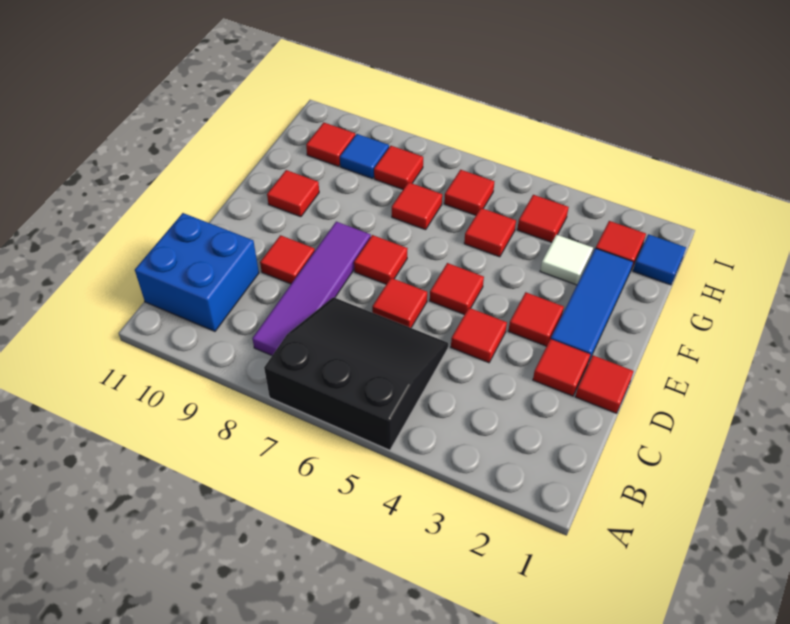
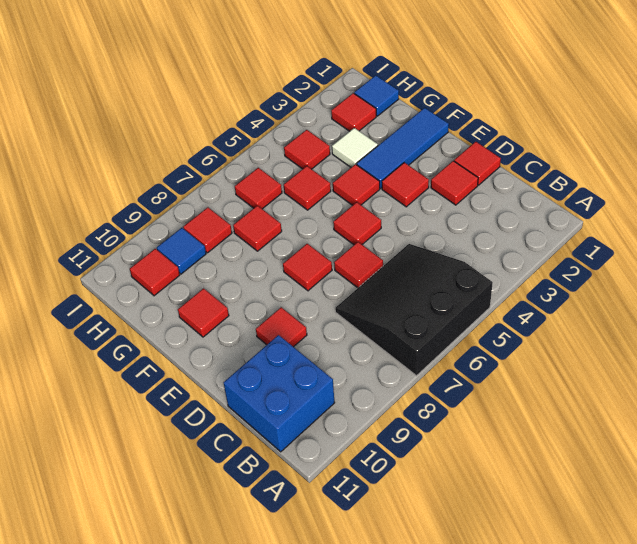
purple 1x4 tile [252,222,371,355] -> none
red 1x1 tile [451,308,507,363] -> red 1x1 tile moved to [333,164,380,205]
blue 1x3 tile [551,248,633,360] -> blue 1x3 tile turned to [357,108,449,188]

